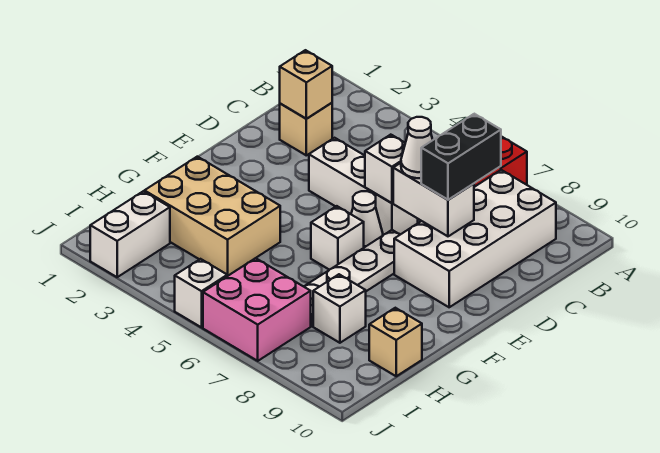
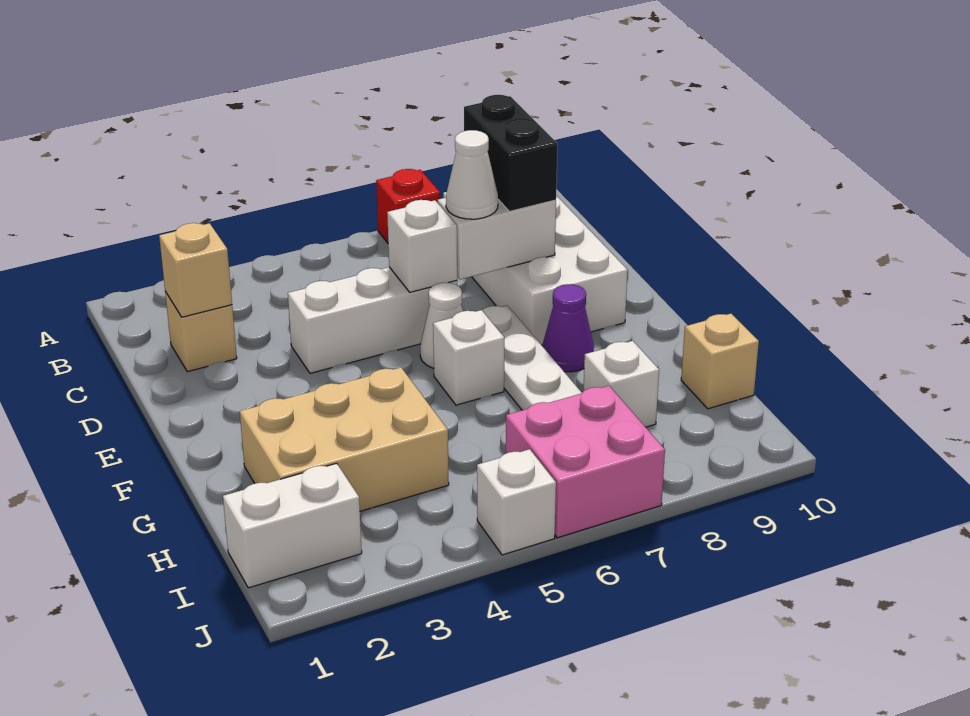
none -> purple 1x1 cone [542,284,594,372]
white 1x2 brick [90,191,170,277] -> white 1x2 brick turned to [223,463,362,588]

